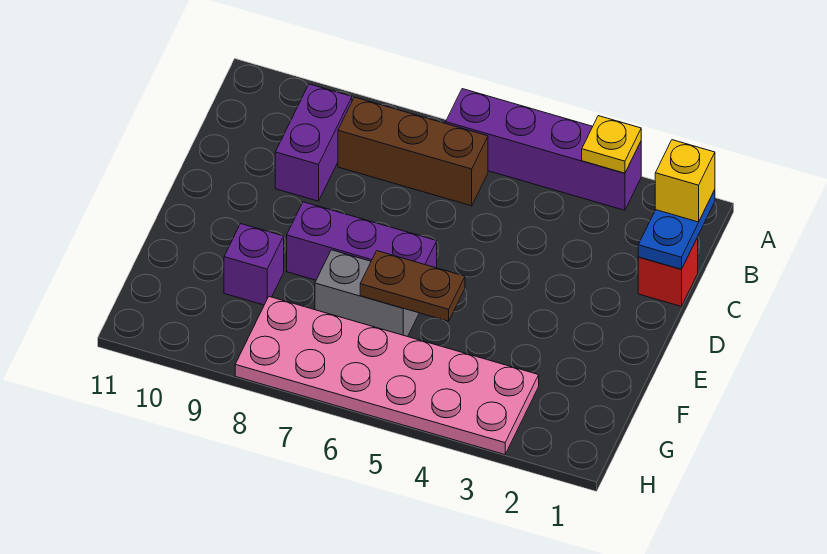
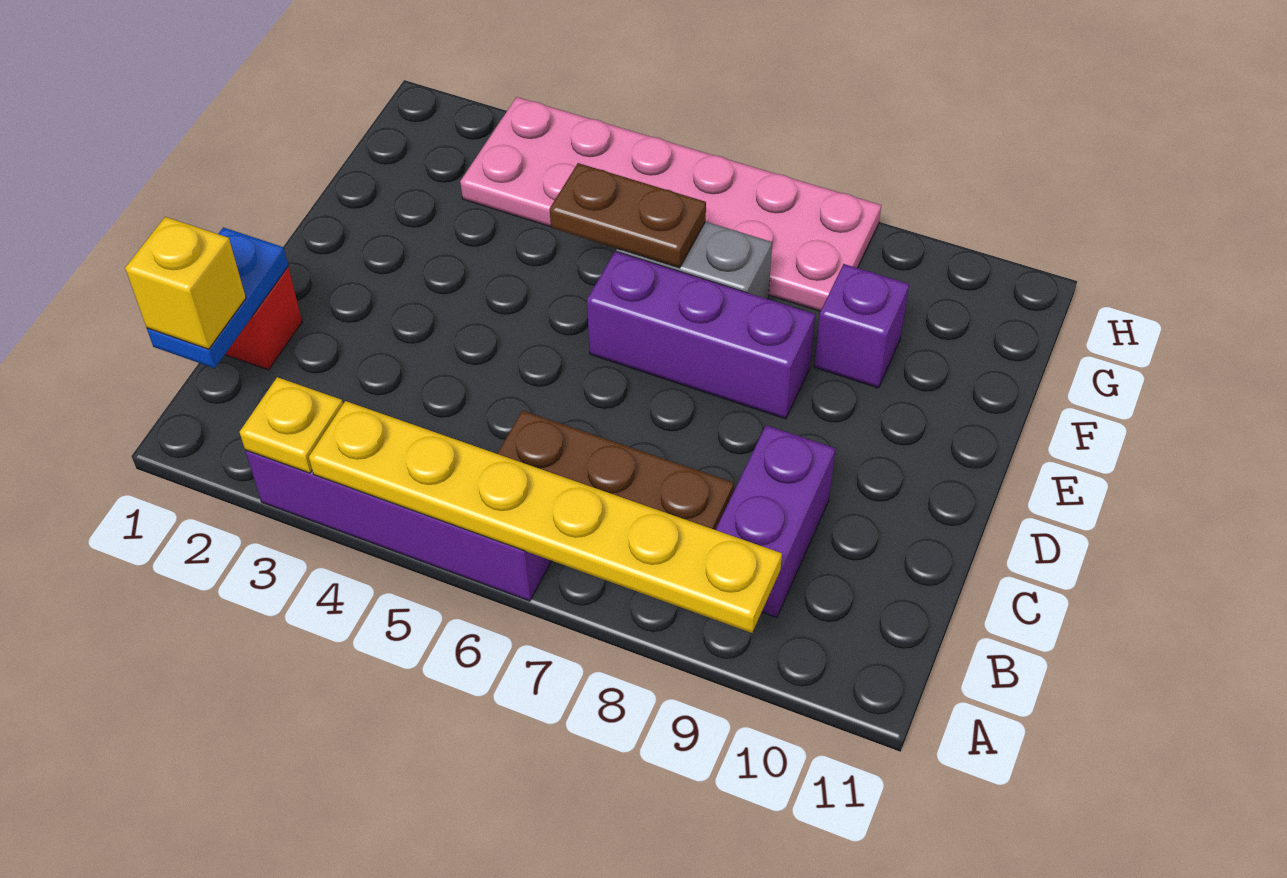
none -> yellow 1x6 plate [309,401,782,633]

